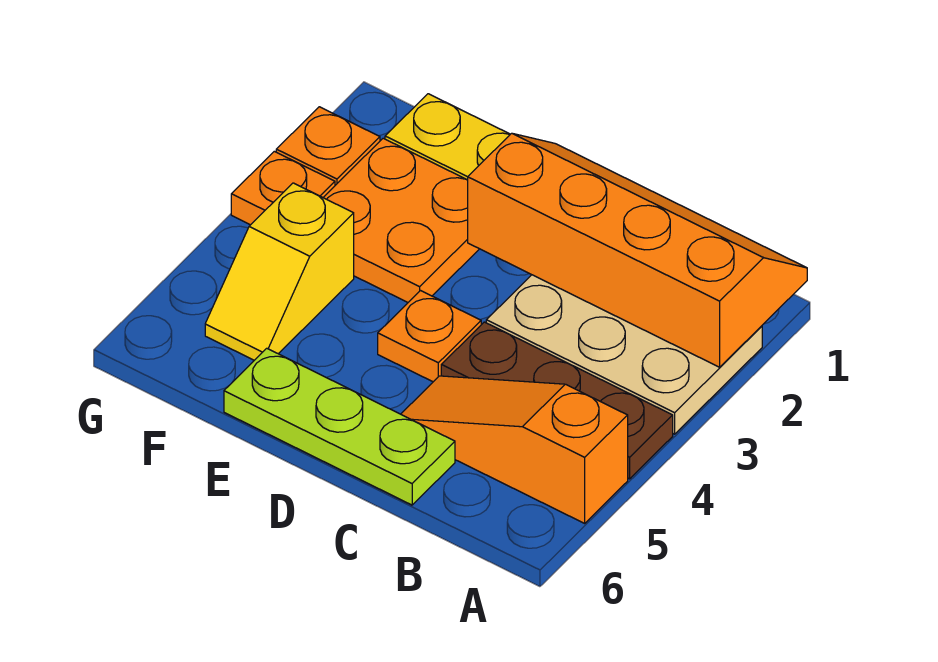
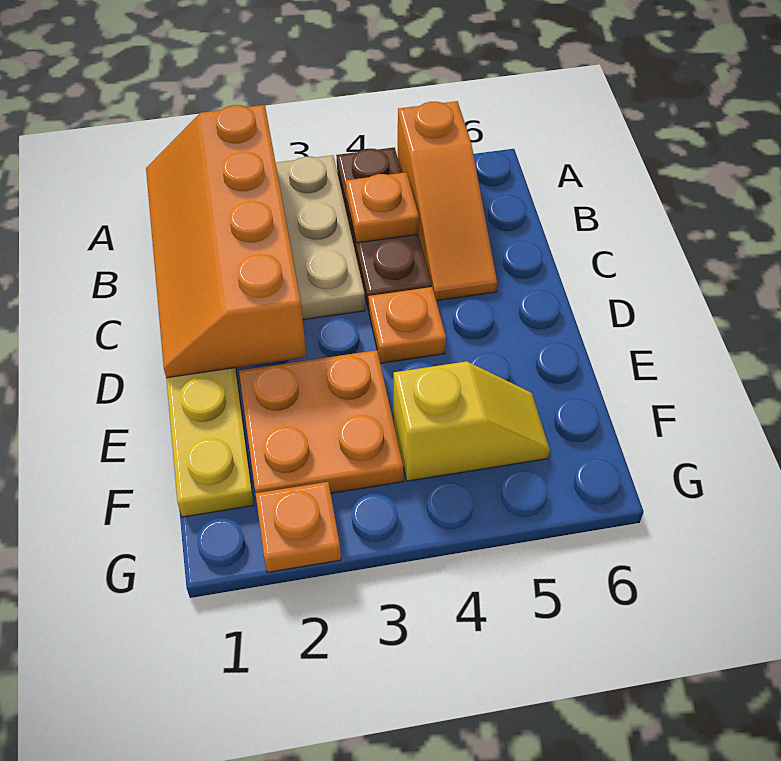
lime 1x3 plate [224,348,455,505] -> none
orange 1x1 plate [231,151,335,225] -> orange 1x1 plate moved to [346,172,419,243]

